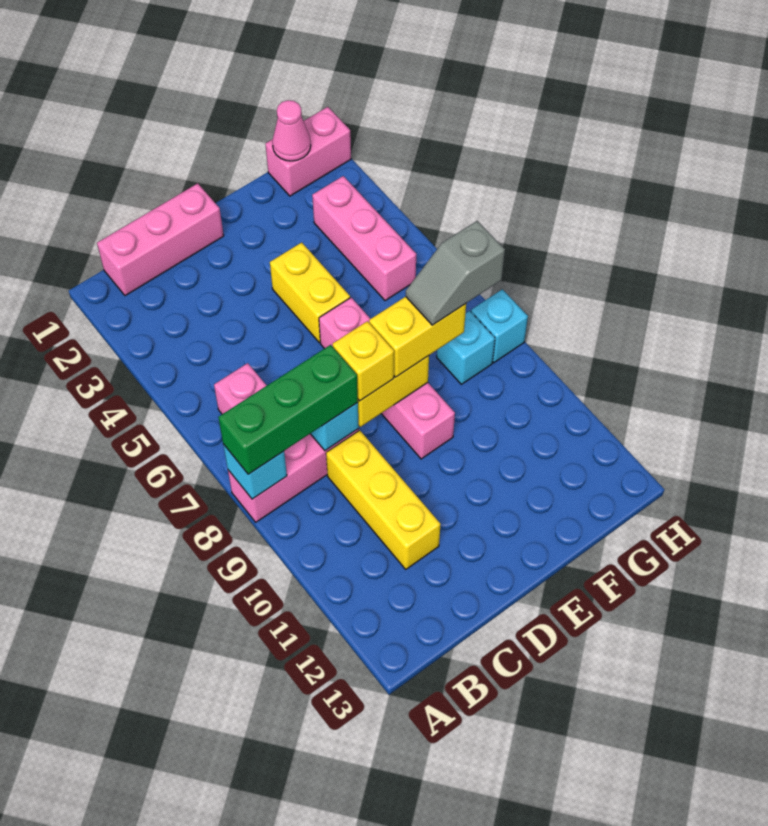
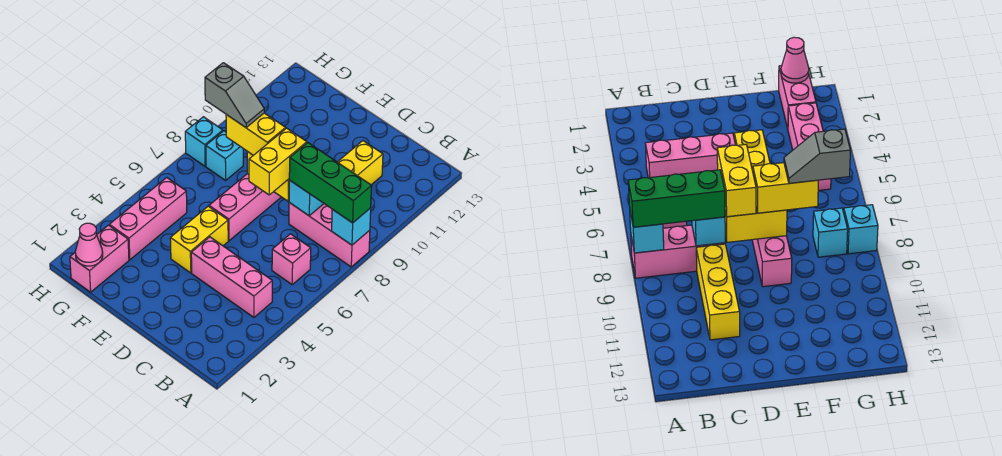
pink 1x3 brick [97,183,224,296] -> pink 1x3 brick moved to [191,237,272,317]
yellow 1x1 brick [333,321,394,401] -> yellow 1x2 brick [249,128,307,195]
pink 1x2 brick [265,107,351,196] -> pink 1x2 brick turned to [70,225,129,292]

